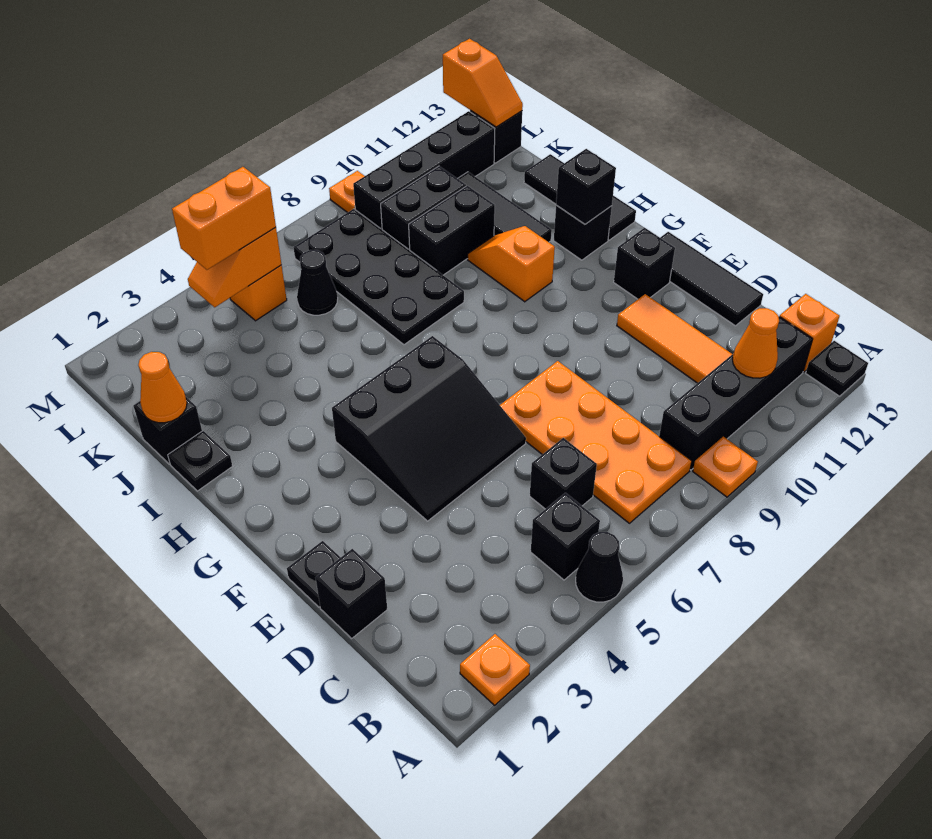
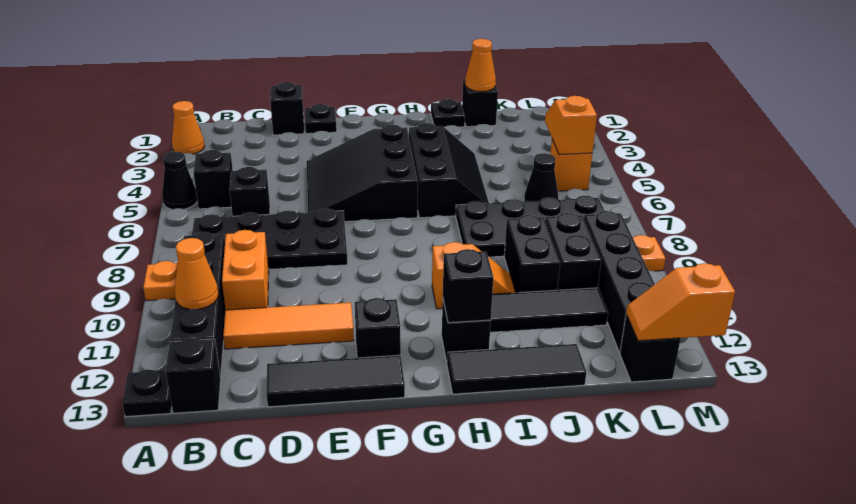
orange 1x1 plate [460,634,530,705] -> orange 1x1 cone [172,101,205,154]
orange 2x4 plate [500,361,692,523] -> black 2x4 plate [192,209,348,269]
orange 1x1 brick [780,294,840,372] -> black 1x1 brick [166,338,221,413]
none -> black 2x3 slope [409,123,489,218]
orange 1x2 brick [172,167,276,270] -> orange 1x2 brick moved to [222,230,269,310]

